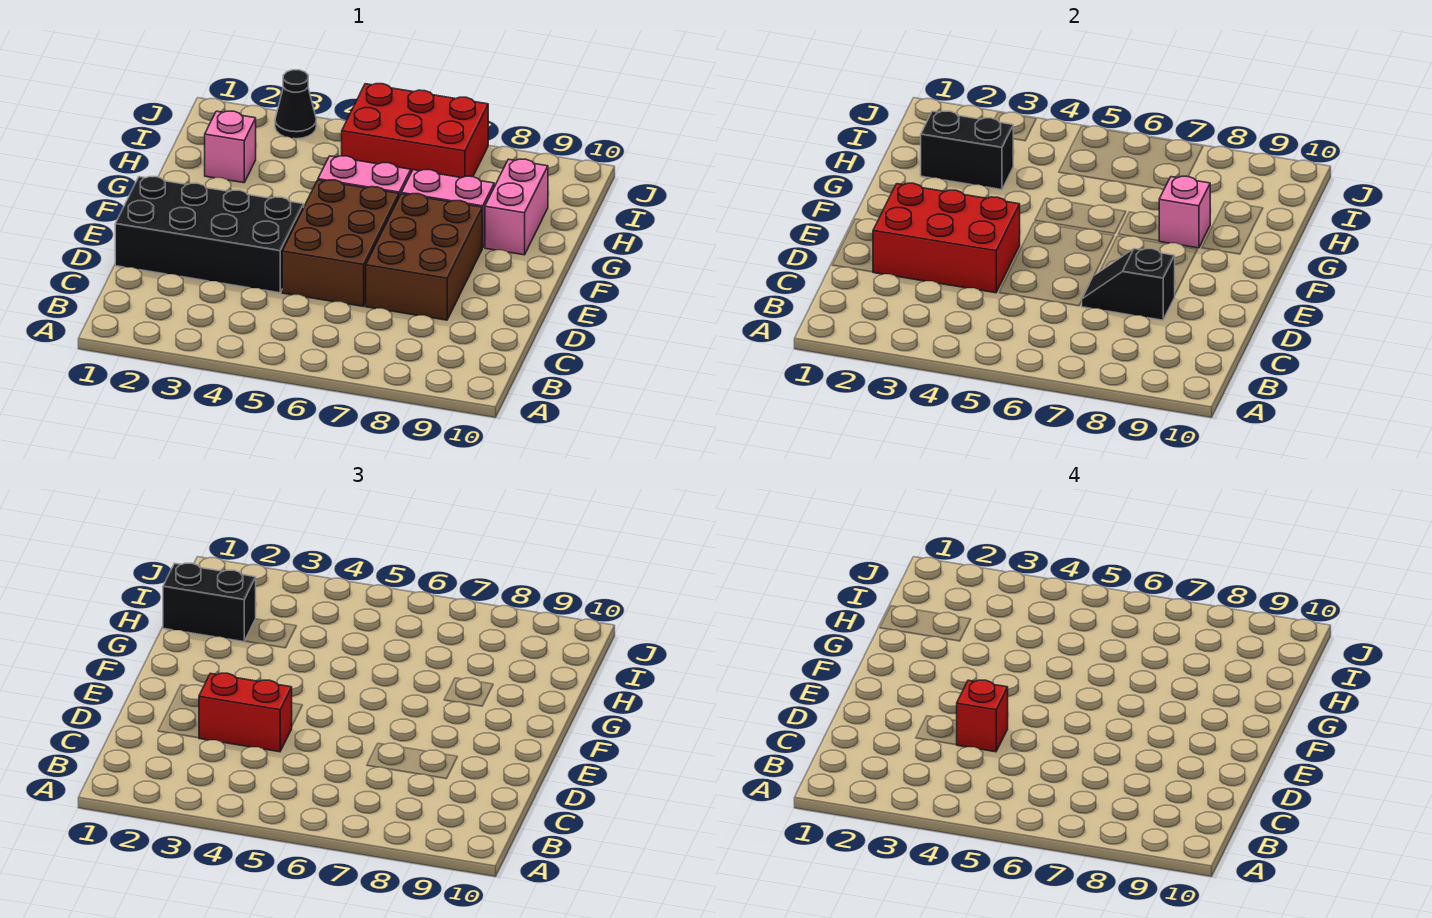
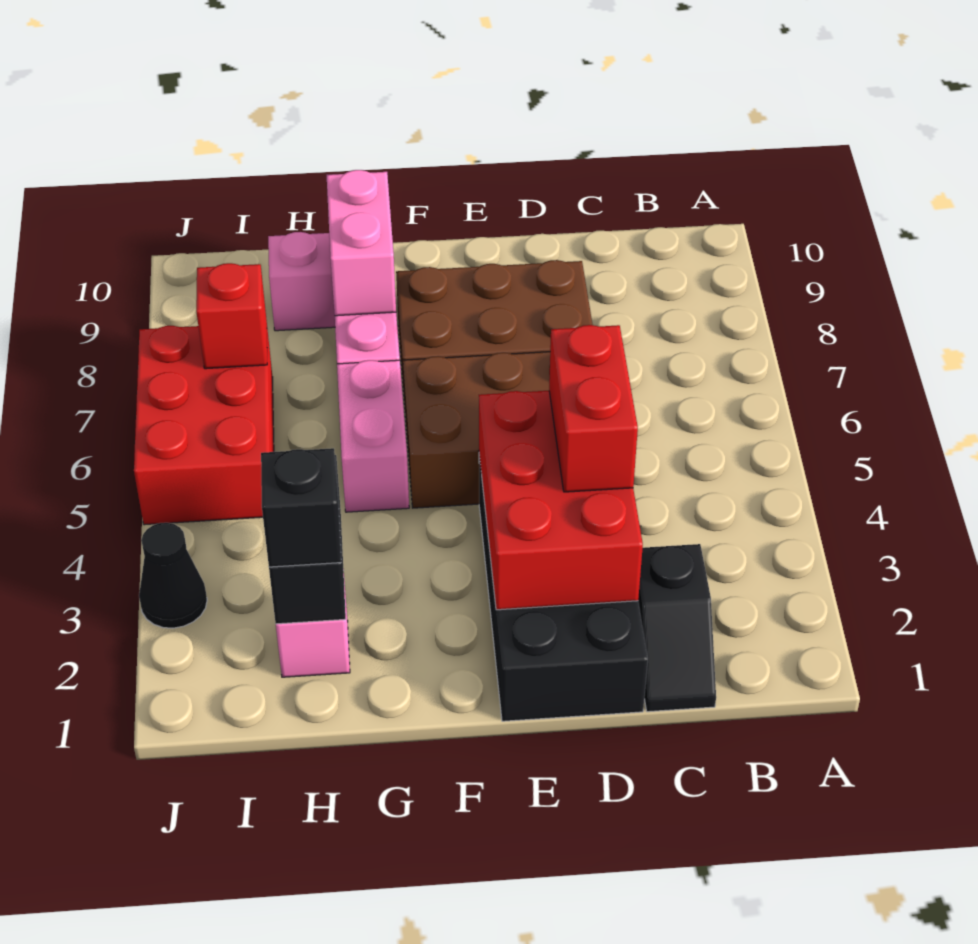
red 1x1 brick [957,680,1008,752] -> red 1x1 brick moved to [196,263,267,369]
black 1x2 slope [1082,249,1175,320] -> black 1x2 slope moved to [638,544,716,712]
pink 1x1 brick [1159,176,1210,248] -> pink 1x2 brick [327,170,396,316]
black 1x2 brick [163,563,256,642] -> black 1x1 brick [261,448,341,567]

